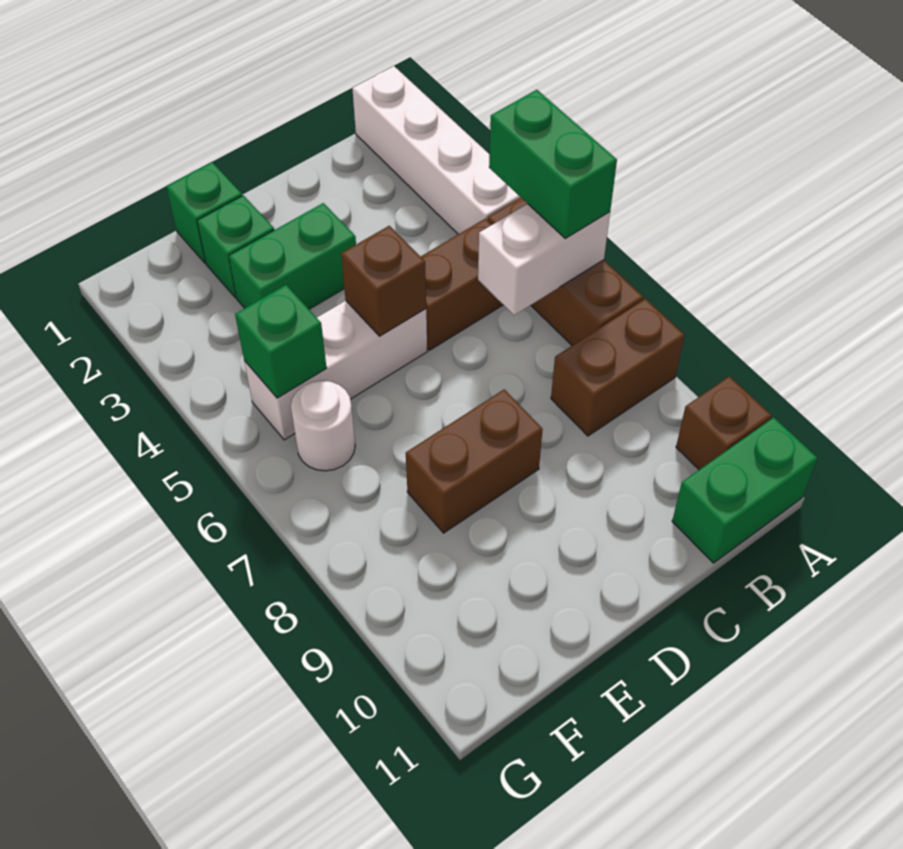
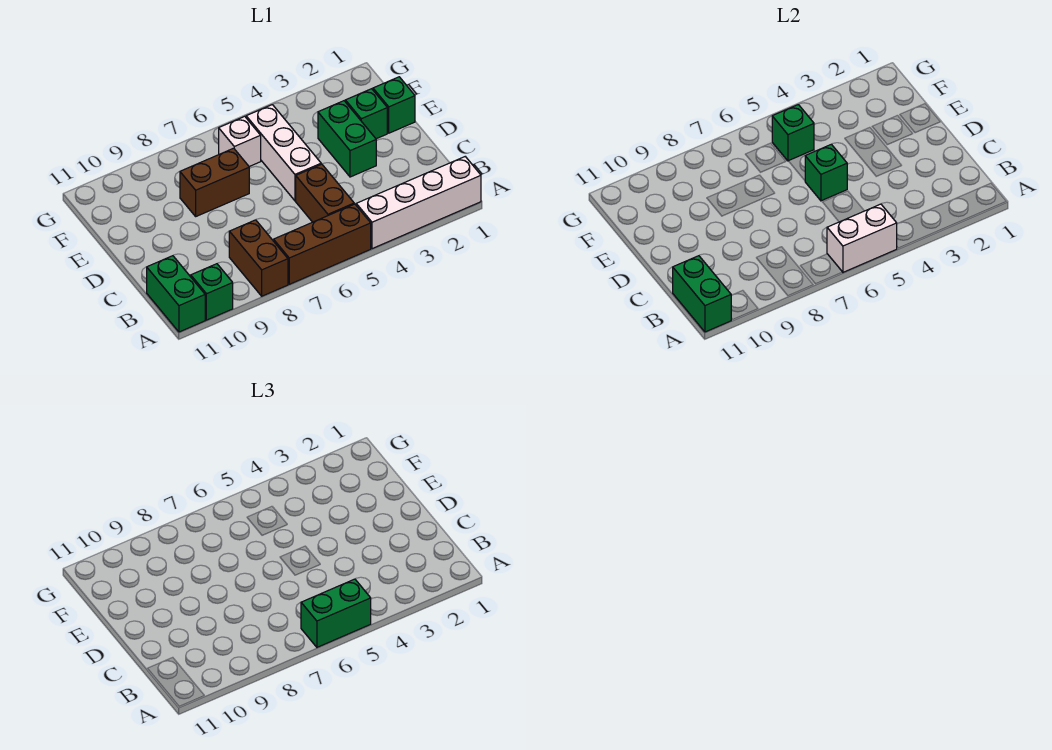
white 1x2 brick [478,204,610,315] -> white 1x2 brick turned to [827,204,897,272]
brown 1x1 brick [676,376,771,470] -> green 1x1 brick [191,264,233,320]
none -> green 1x2 brick [673,256,731,332]
brown 1x1 brick [341,226,426,336] -> green 1x1 brick [805,144,847,201]
brown 1x2 brick [406,389,543,533] -> brown 1x2 brick turned to [180,148,249,216]
white 1x1 round brick [291,381,355,471] -> white 1x1 brick [219,116,261,167]

